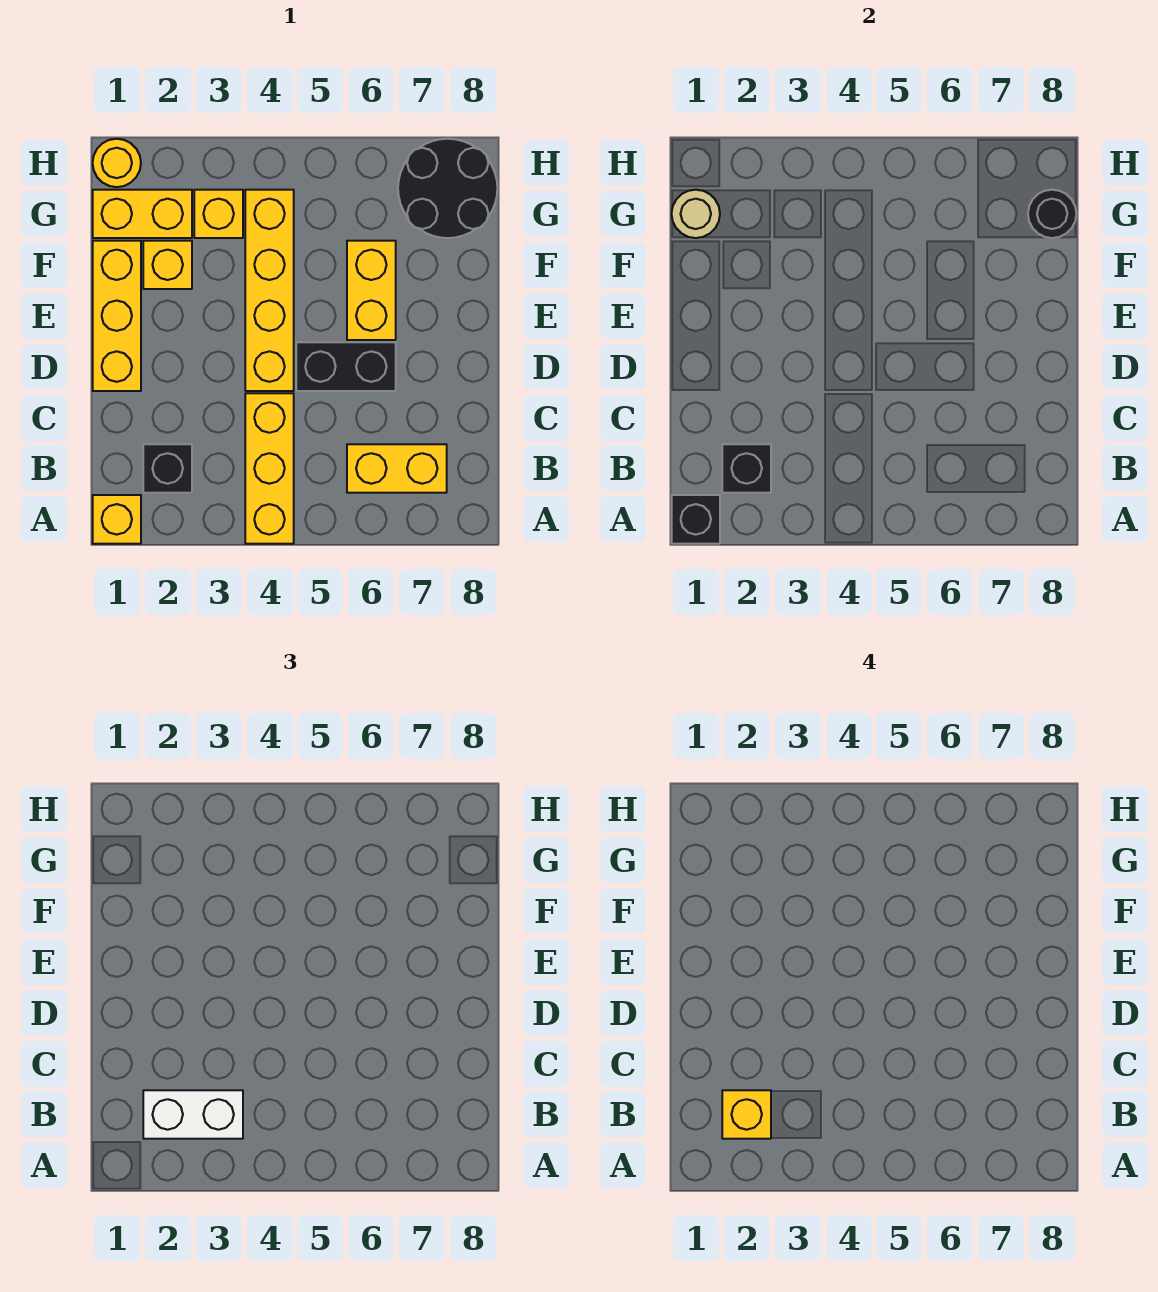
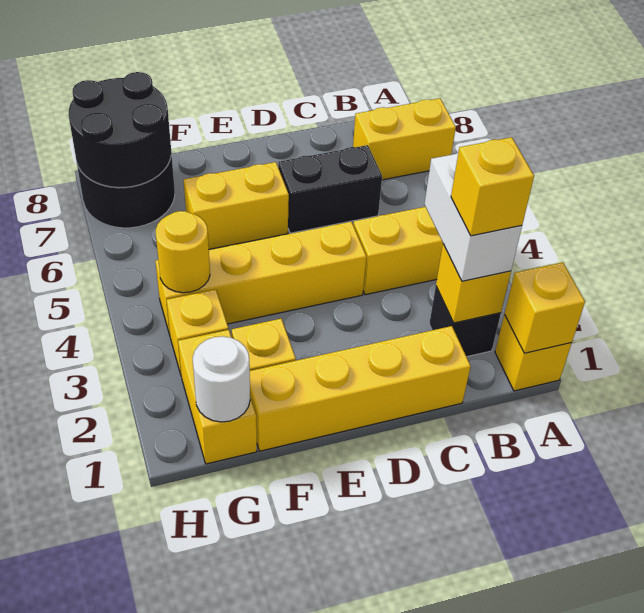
black 1x1 brick [672,495,720,544] -> yellow 1x1 brick [505,262,585,353]
black 1x1 brick [722,444,771,493] -> yellow 1x1 brick [436,244,511,323]
yellow 1x2 brick [347,444,447,493] -> yellow 1x2 brick turned to [353,98,456,180]
yellow 1x3 brick [93,241,141,391] -> yellow 1x4 brick [250,326,471,451]
black 1x2 brick [296,342,396,391] -> black 1x2 brick turned to [278,145,382,233]
tan 1x1 round brick [672,190,720,238] -> white 1x1 round brick [193,336,250,422]
black 1x1 round brick [1028,190,1076,238] -> black 2x2 round brick [69,72,171,188]
yellow 1x1 round brick [93,139,141,187] -> yellow 1x1 round brick moved to [155,211,210,293]

